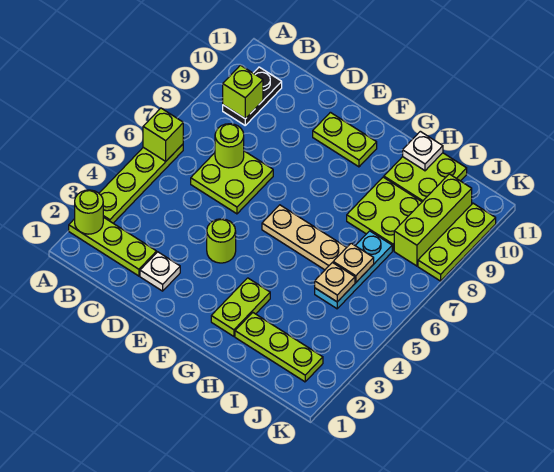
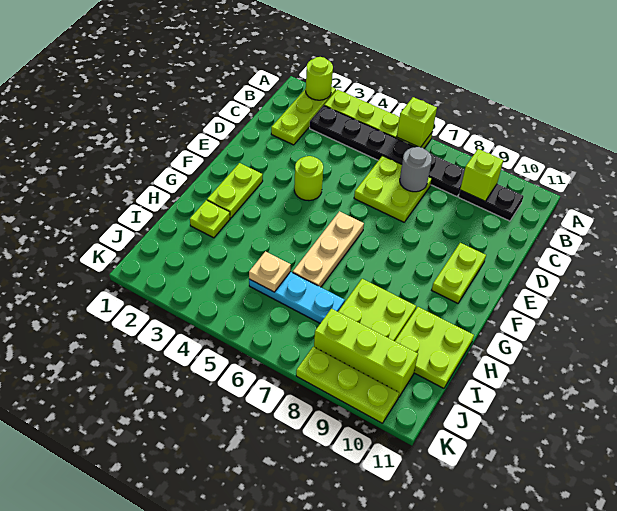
none -> black 1x6 plate [310,106,465,197]
lime 1x1 round brick [215,124,244,168] -> grey 1x1 round brick [400,147,432,192]
white 1x1 plate [140,252,180,291] -> none
lime 1x2 plate [211,278,270,336] -> lime 1x2 plate turned to [207,163,263,218]
lime 1x3 plate [235,313,323,382] -> lime 1x1 plate [190,200,230,238]
white 1x1 plate [403,131,443,171] -> none
tan 1x1 plate [333,243,374,282] -> none

